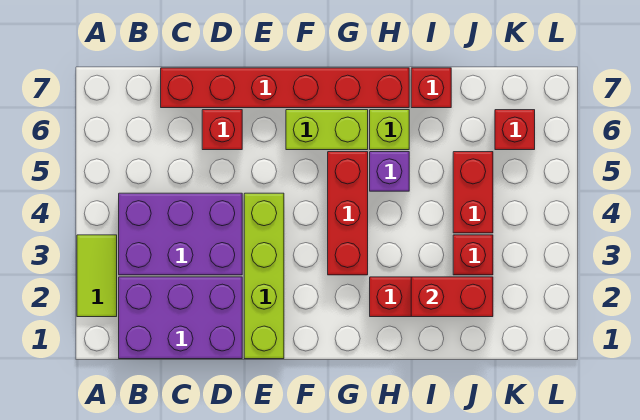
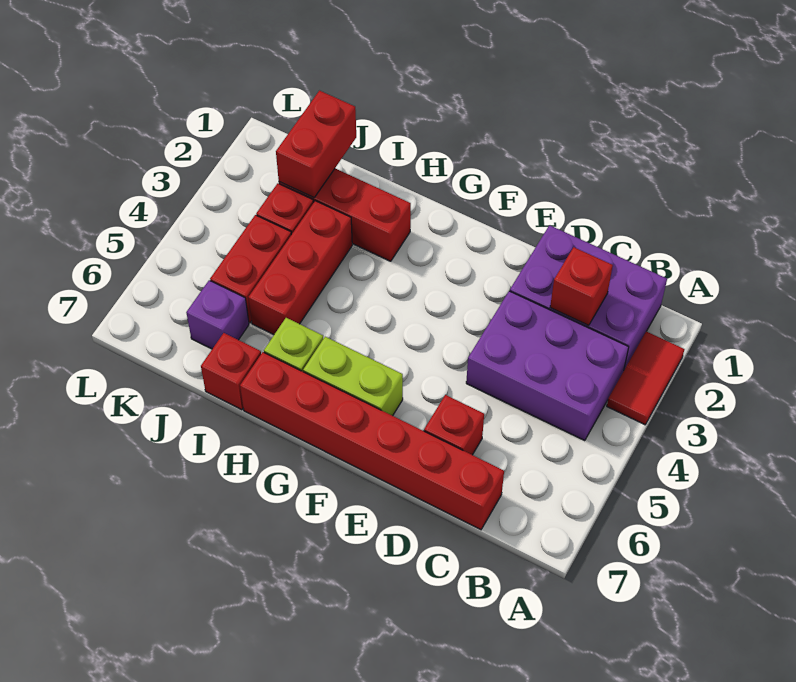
lime 1x2 tile [77,235,117,317] -> red 1x2 tile [607,331,684,425]
lime 1x4 brick [244,193,284,359] -> none
red 1x3 brick [328,152,368,275] -> red 1x3 brick moved to [248,201,352,335]
purple 1x1 brick [370,152,409,191] -> purple 1x1 brick moved to [186,280,249,349]
red 1x2 brick [411,277,493,317] -> red 1x2 brick turned to [276,91,356,198]
red 1x1 brick [495,110,535,150] -> red 1x1 brick moved to [550,247,613,325]

